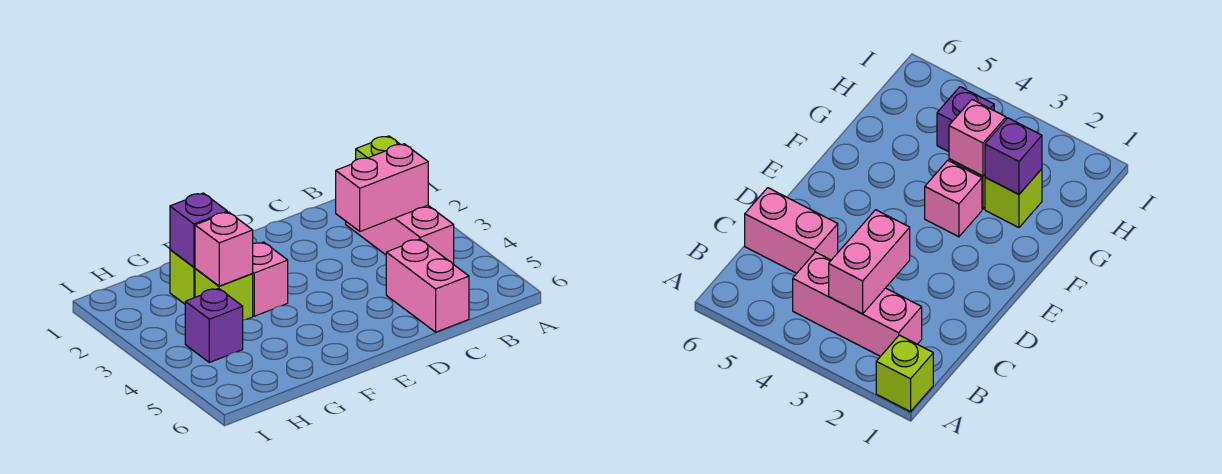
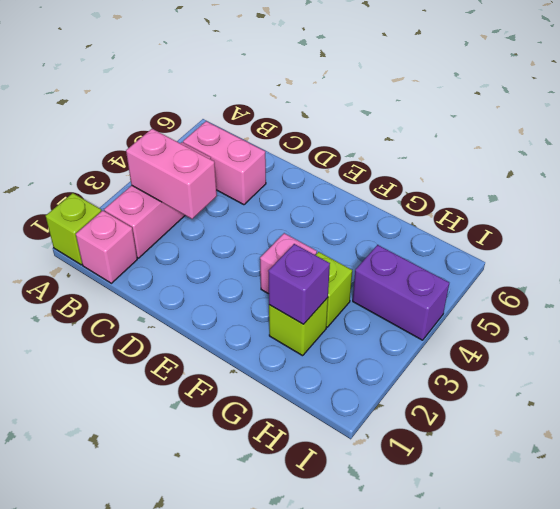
pink 1x2 brick [386,239,469,332] -> pink 1x2 brick turned to [183,121,266,205]
pink 1x1 brick [195,212,253,286] -> pink 1x1 brick moved to [76,211,137,283]
purple 1x1 brick [185,288,243,362] -> purple 1x2 brick [353,245,449,340]

